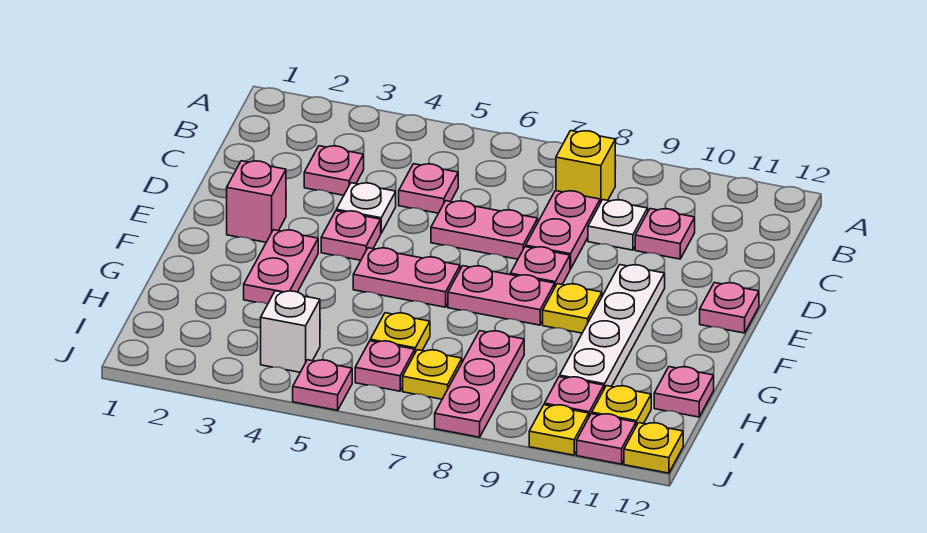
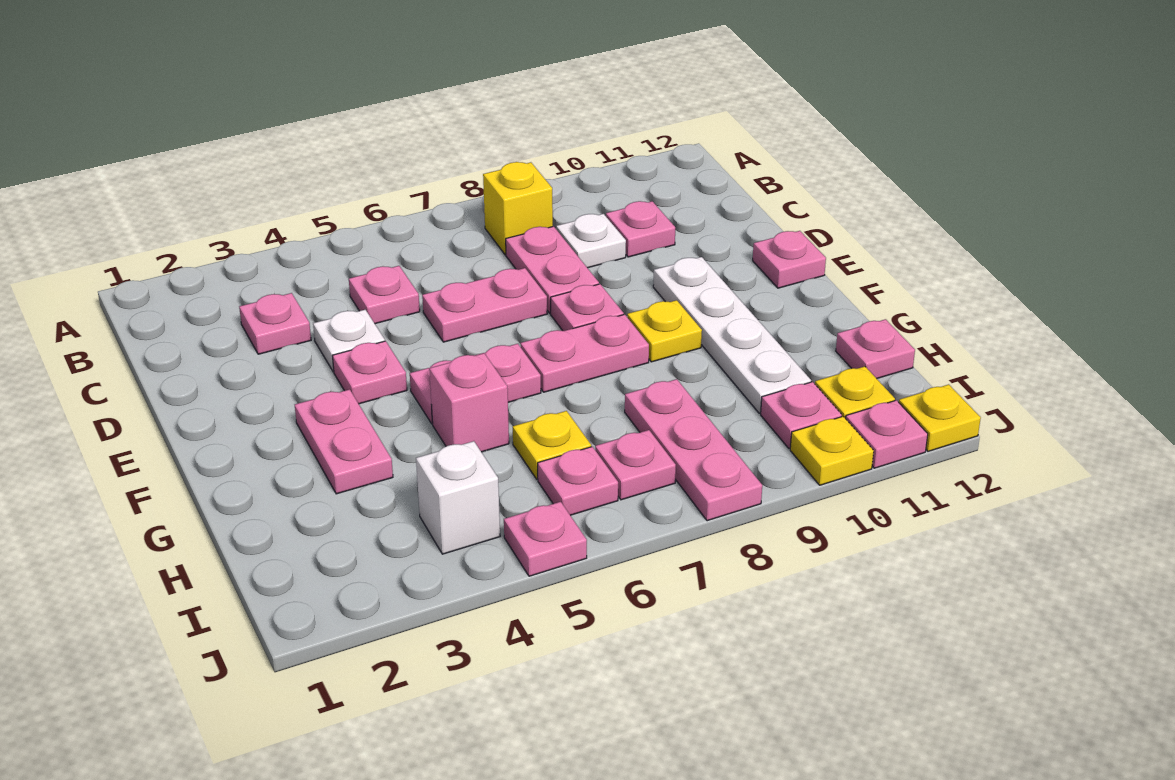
pink 1x1 brick [227,161,286,242] -> pink 1x1 brick moved to [429,353,509,452]
yellow 1x1 plate [403,350,462,399] -> pink 1x1 plate [595,430,676,500]

